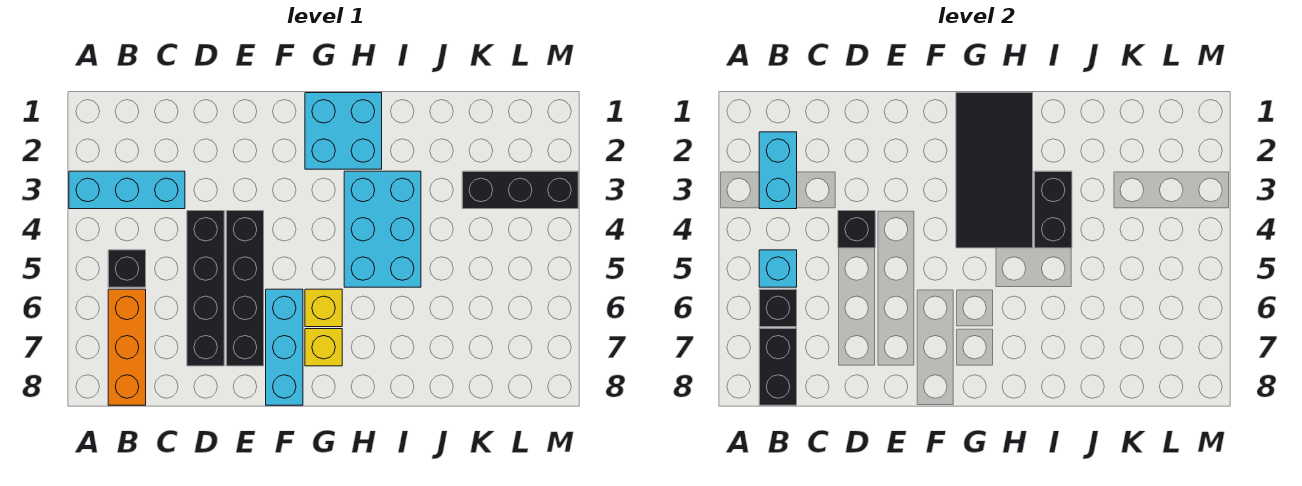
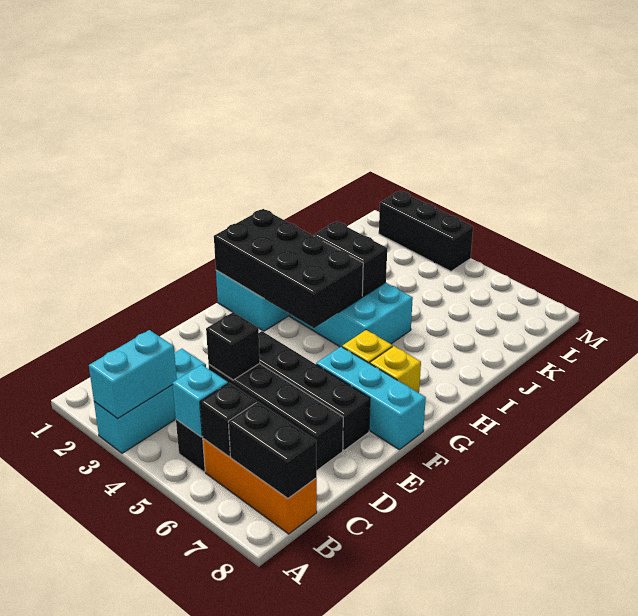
cyan 1x2 brick [759,132,797,209] -> cyan 1x2 brick turned to [89,330,177,419]
black 2x4 tile [956,93,1033,248] -> black 2x4 brick [214,209,363,328]
black 1x3 brick [462,171,578,209] -> black 1x3 brick turned to [379,191,473,271]

